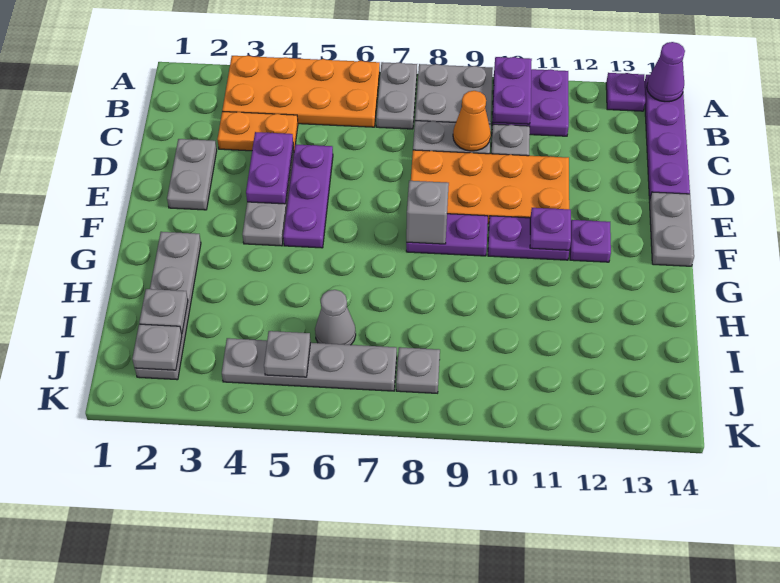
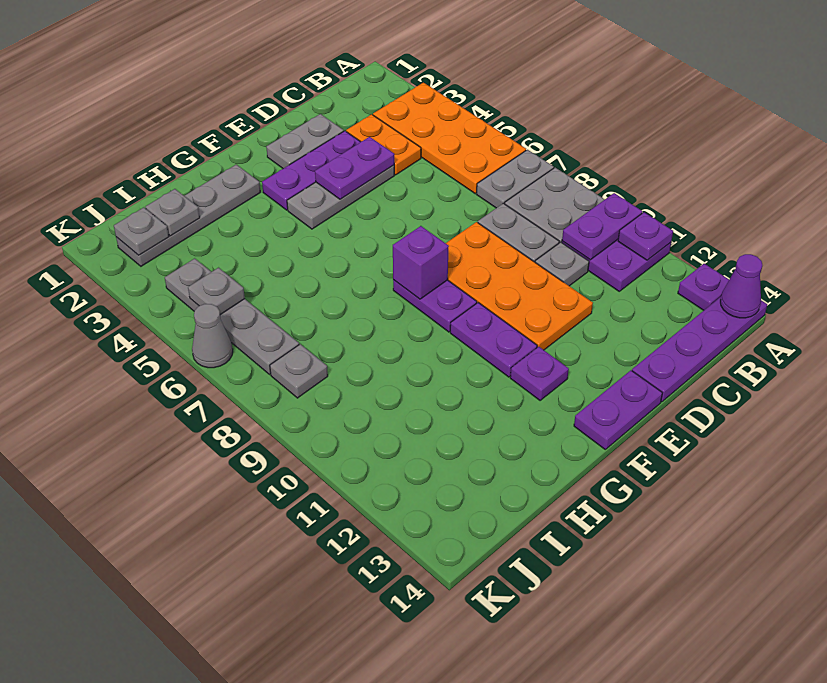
orange 1x1 cone [453,91,491,151] -> none
purple 1x3 plate [283,144,333,248] -> purple 1x3 plate moved to [262,131,360,210]
grey 1x2 plate [649,192,694,266] -> purple 1x2 plate [574,370,662,449]
grey 1x1 brick [406,181,449,244] -> purple 1x1 brick [393,226,449,299]
purple 1x1 plate [530,208,571,250] -> purple 1x1 plate moved to [618,212,673,260]
grey 1x1 cone [315,290,356,345] -> grey 1x1 cone moved to [192,304,233,368]

